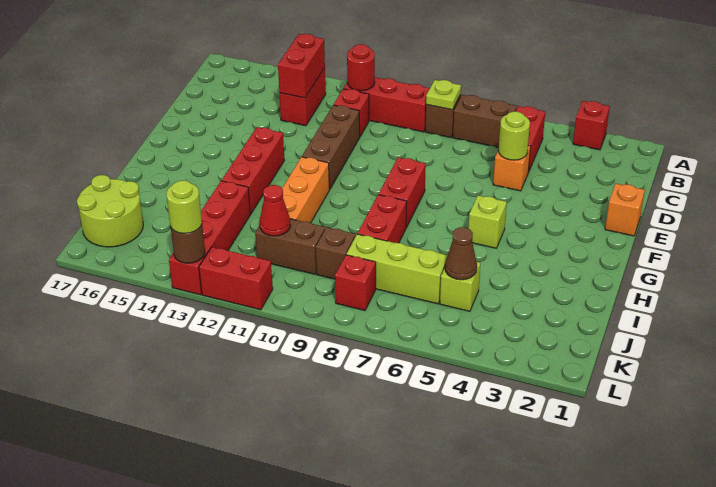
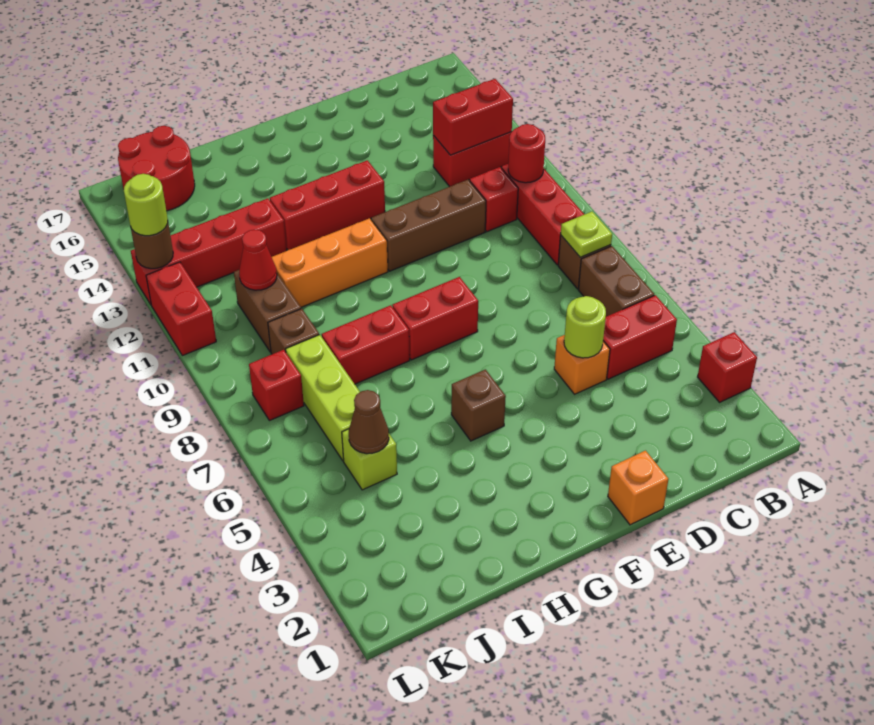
lime 1x1 brick [468,195,507,248] -> brown 1x1 brick [451,369,506,441]
lime 2x2 round brick [77,175,143,247] -> red 2x2 round brick [118,126,195,211]

